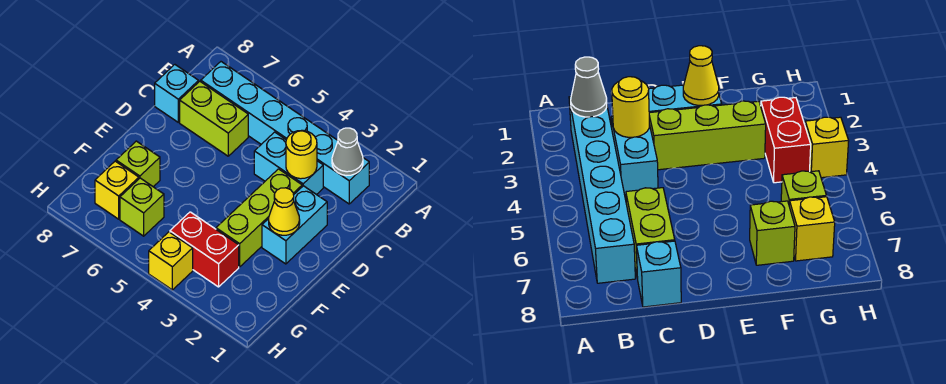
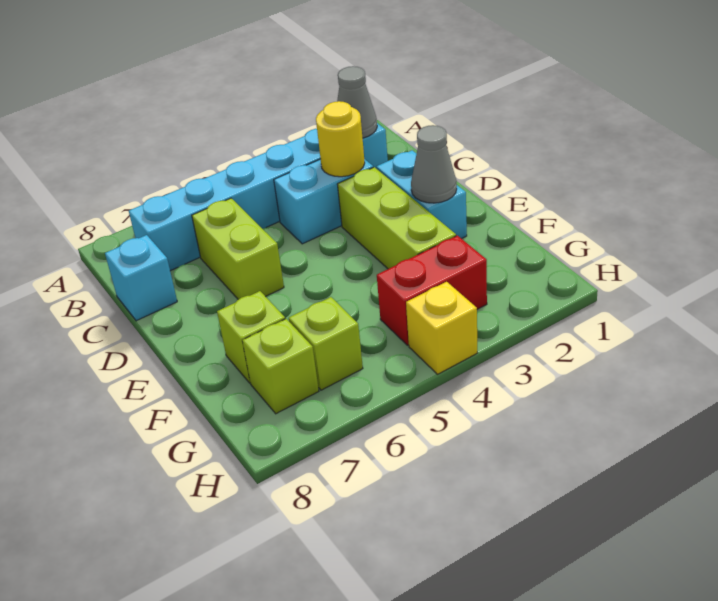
lime 1x2 brick [180,81,248,156] -> lime 1x2 brick turned to [192,198,284,300]
yellow 1x1 cone [269,188,300,235] -> grey 1x1 cone [411,125,457,203]
yellow 1x1 brick [95,161,139,219] -> lime 1x1 brick [242,319,319,414]

